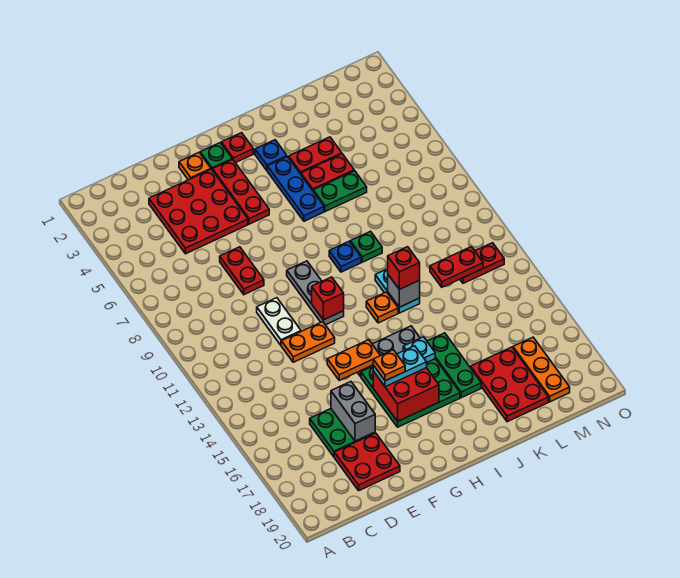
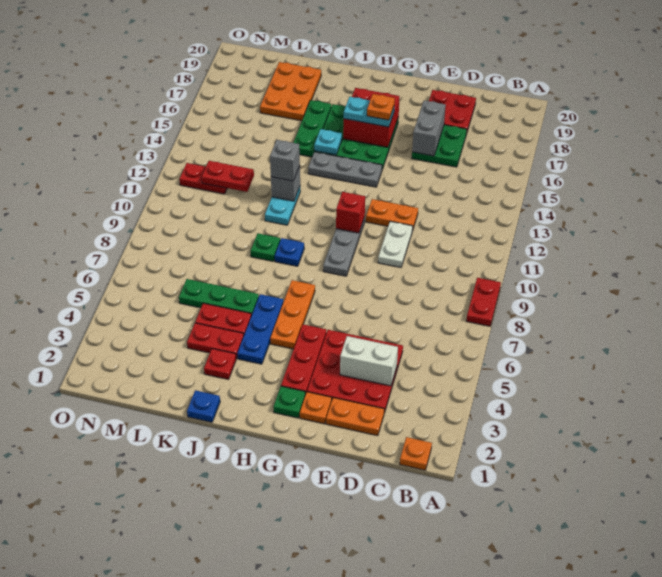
none -> white 1x2 brick [340,336,398,386]
red 1x2 plate [220,247,264,295] -> red 1x2 plate moved to [466,278,501,326]
orange 1x2 plate [327,340,381,380] -> orange 1x2 plate moved to [326,398,384,436]
red 1x1 plate [221,133,253,163] -> red 1x1 plate moved to [204,349,236,379]
blue 1x1 plate [255,140,287,170] -> blue 1x1 plate moved to [187,390,220,422]
orange 1x1 plate [366,292,398,323] -> orange 1x1 plate moved to [400,437,432,470]
green 1x2 plate [313,171,367,212] -> green 1x3 plate [179,279,259,316]
red 1x1 brick [388,247,420,290] -> grey 1x1 brick [270,140,300,181]
red 2x3 plate [471,347,549,422] -> orange 2x3 plate [260,62,321,121]
orange 1x3 plate [513,337,570,402] -> orange 1x3 plate moved to [270,280,315,349]

